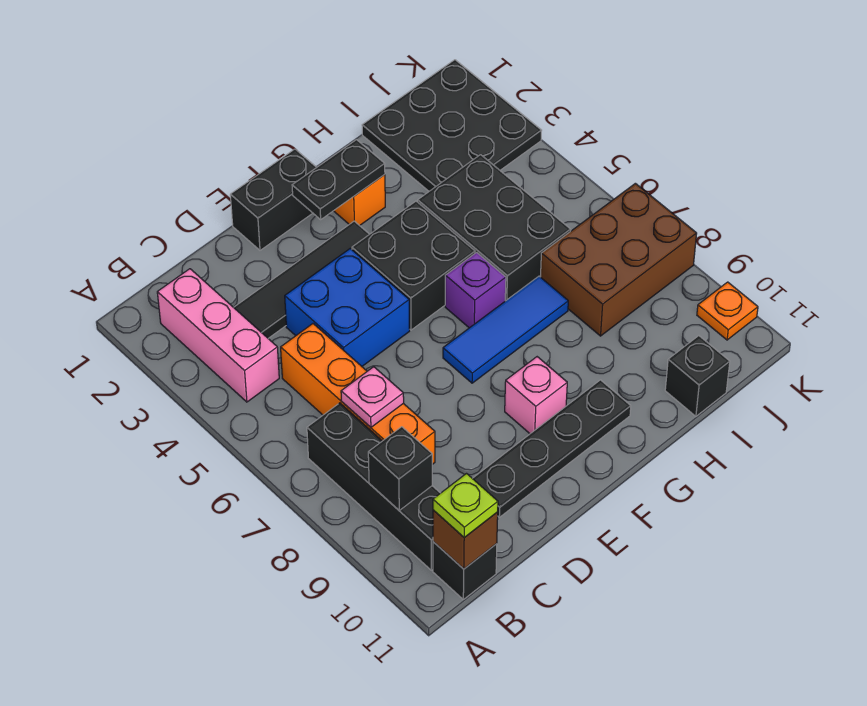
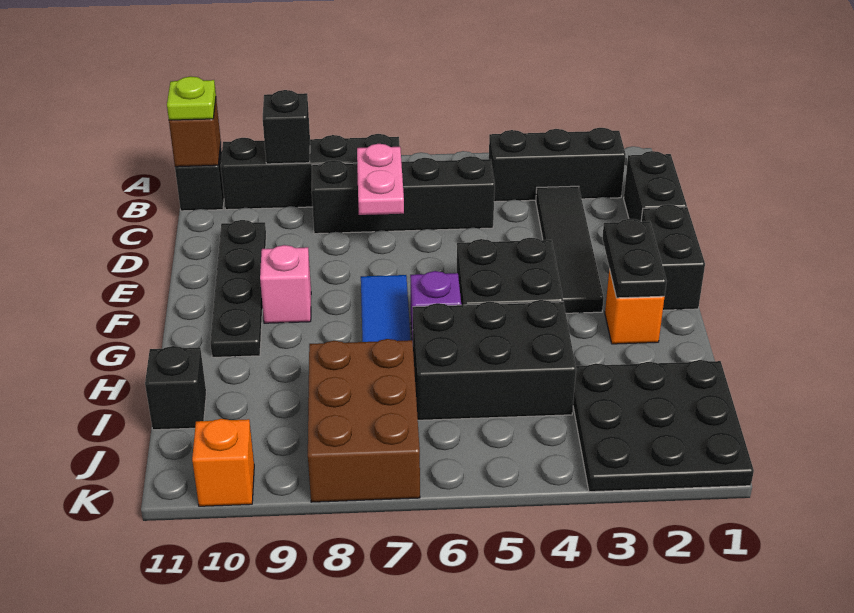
pink 1x3 brick [157,269,279,402] -> black 1x3 brick [489,128,626,202]
none -> black 1x2 brick [624,151,687,221]
orange 1x4 brick [281,324,435,464] -> black 1x4 brick [312,156,495,234]
pink 1x1 plate [341,367,404,427] -> pink 1x2 plate [357,144,404,215]
blue 2x2 brick [285,249,410,366] -> none
orange 1x1 plate [697,282,758,340] -> orange 1x1 brick [192,419,254,506]

